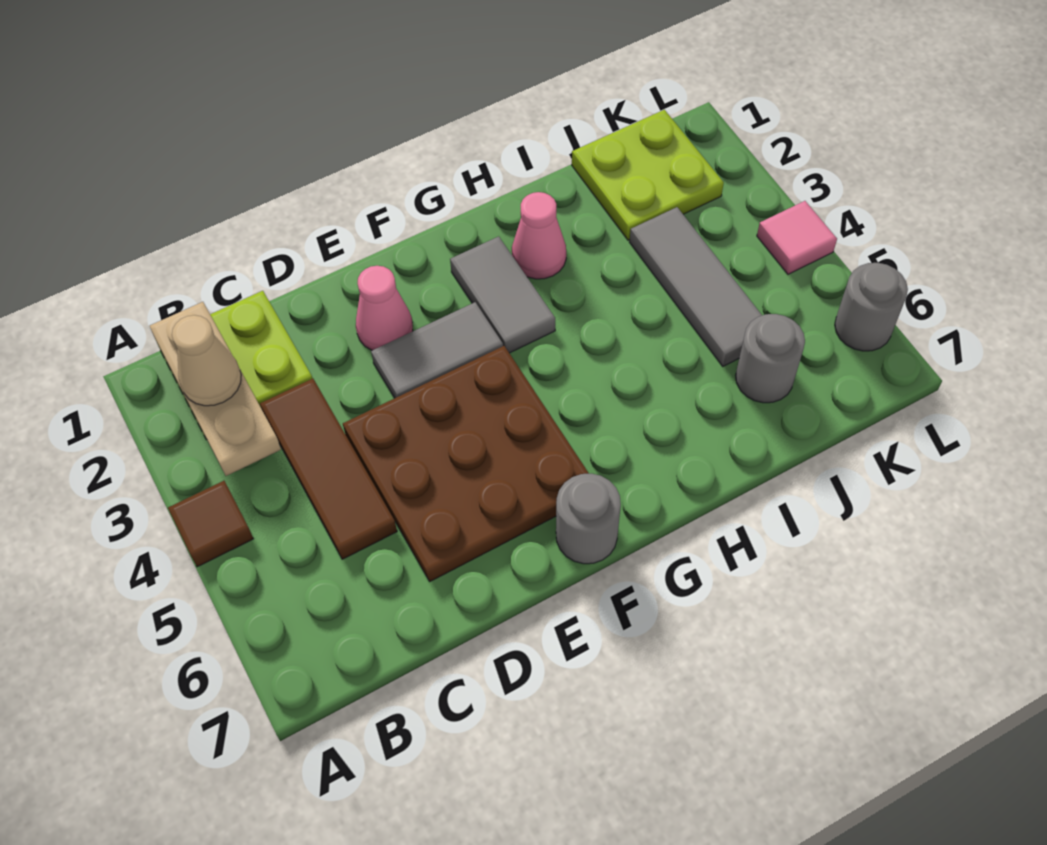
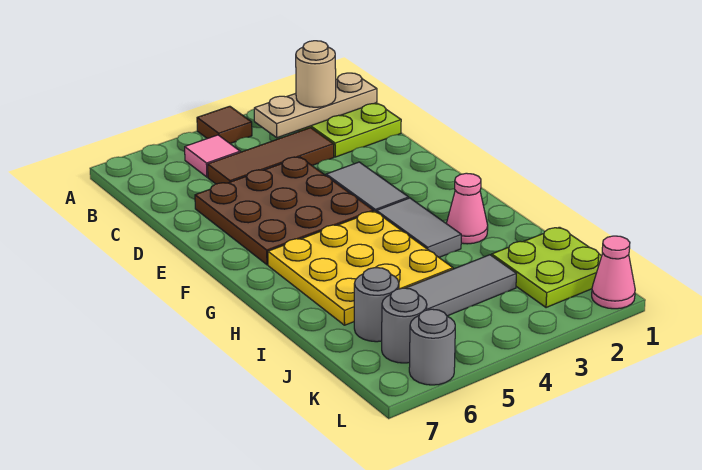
tan 1x1 cone [172,315,241,406] -> tan 1x1 round brick [296,41,336,107]
pink 1x1 cone [356,266,413,350] -> pink 1x1 cone moved to [592,236,635,309]
grey 1x1 round brick [556,474,621,564] -> grey 1x1 round brick moved to [382,288,427,363]
grey 1x2 tile [450,236,555,353] -> grey 1x2 tile turned to [376,198,461,257]
none -> yellow 3x3 plate [268,211,453,325]
pink 1x1 tile [757,201,837,274] -> pink 1x1 tile moved to [185,135,240,177]

